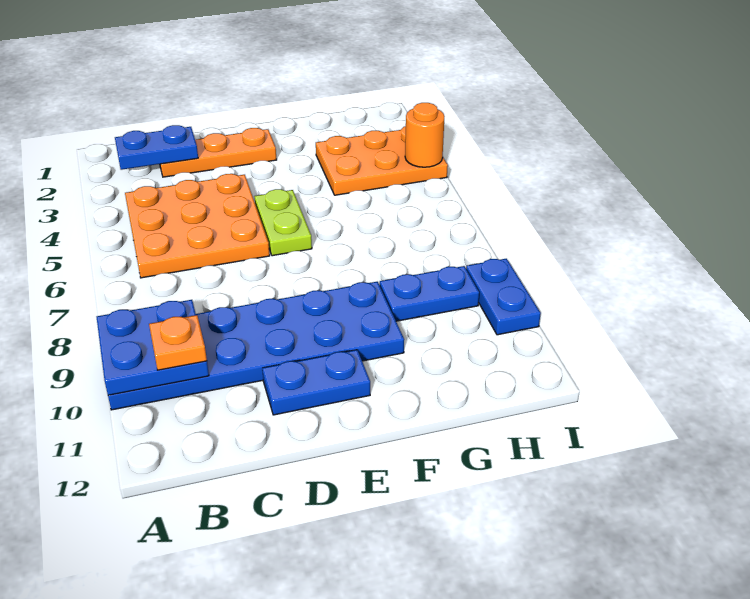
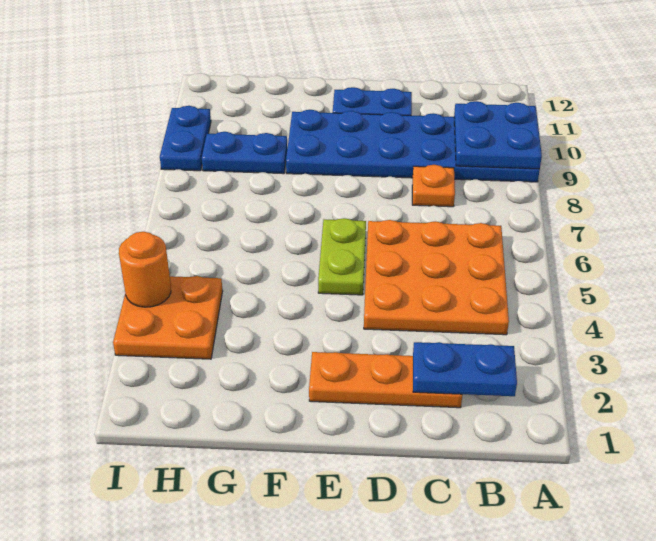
orange 1x1 plate [149,315,207,370] -> orange 1x1 plate moved to [412,165,455,207]
orange 2x3 plate [316,126,448,195] -> orange 2x2 plate [113,276,223,359]

